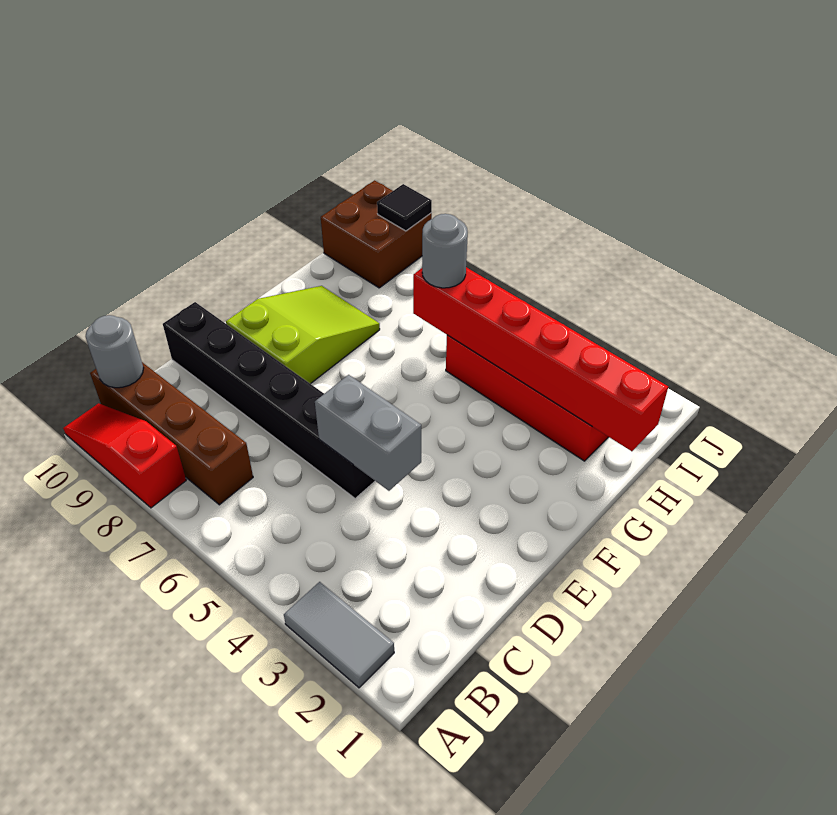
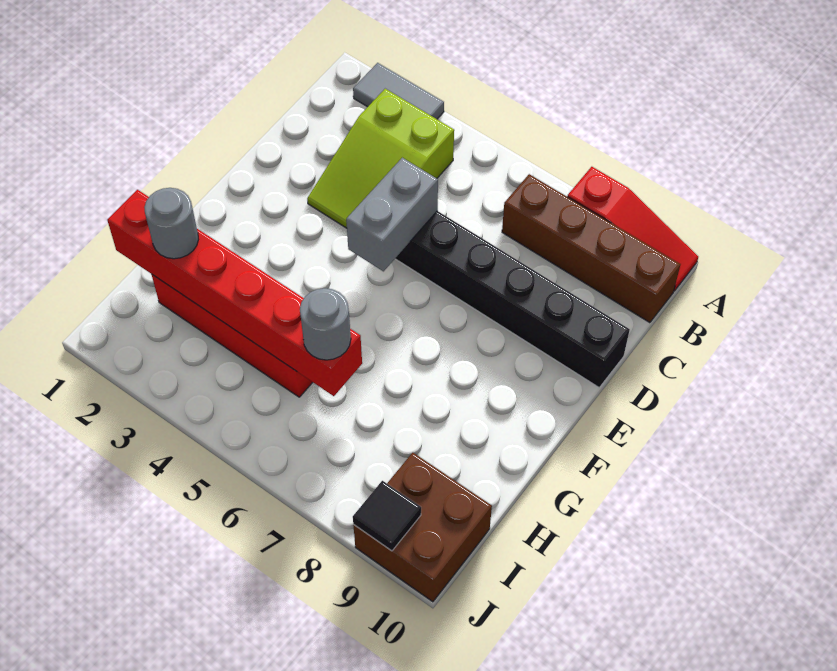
grey 1x1 round brick [86,315,143,388] -> grey 1x1 round brick moved to [144,188,198,259]
grey 1x2 brick [315,375,421,491] -> grey 1x2 brick turned to [346,158,438,271]
lime 2x3 slope [226,286,380,384] -> lime 2x3 slope moved to [307,89,454,228]

